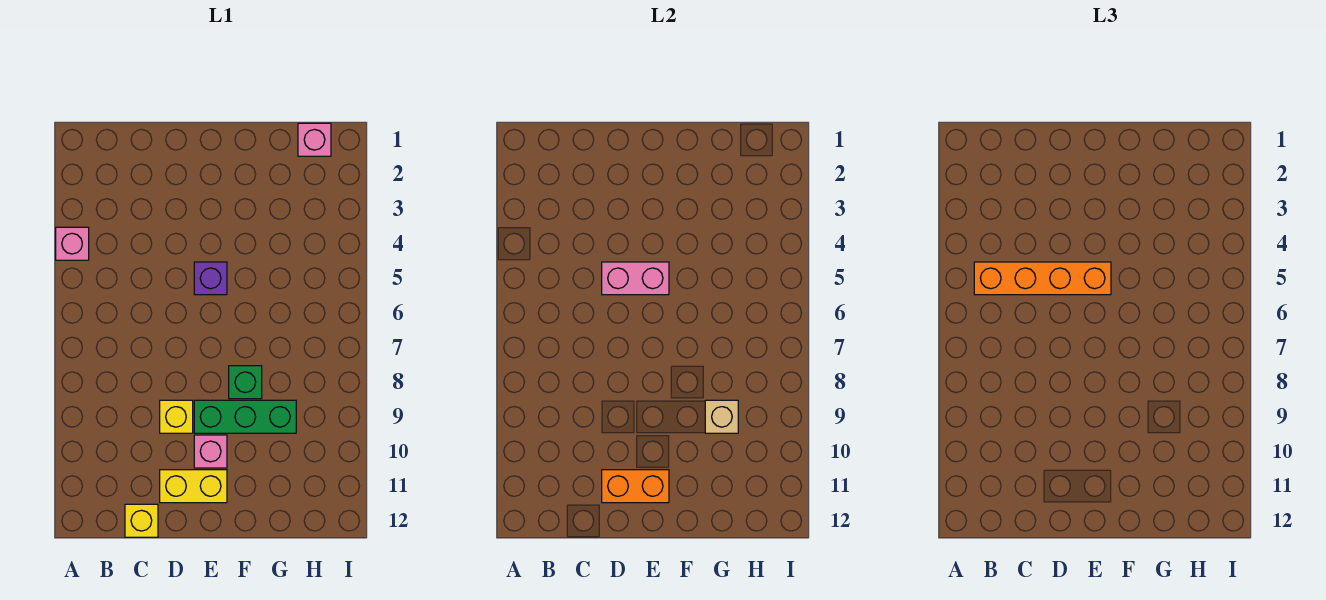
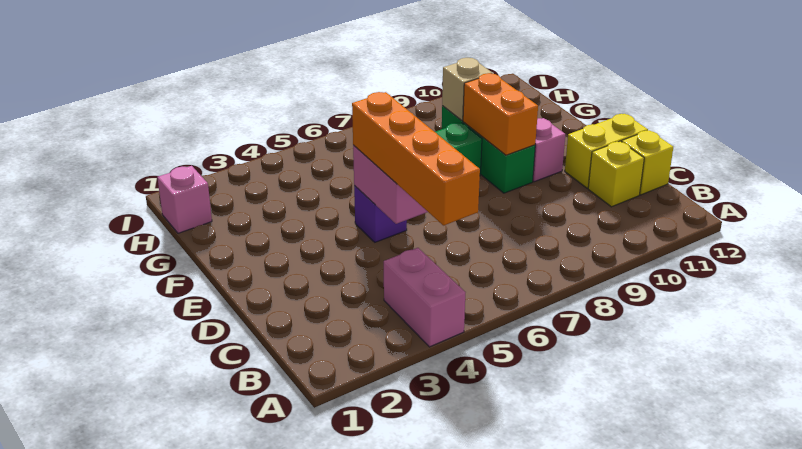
pink 1x1 brick [56,227,89,260] -> pink 1x2 brick [384,248,466,347]
yellow 1x1 brick [160,400,193,433] -> yellow 1x1 brick moved to [588,141,644,207]
yellow 1x2 brick [160,470,227,503] -> yellow 1x2 brick turned to [565,114,648,188]
orange 1x2 brick [602,470,669,503] -> orange 1x2 brick moved to [463,73,538,155]

